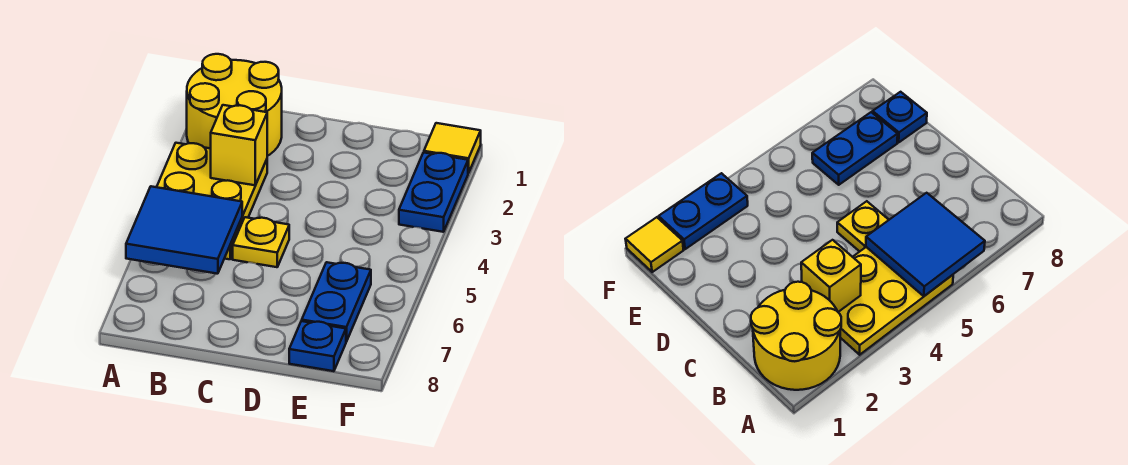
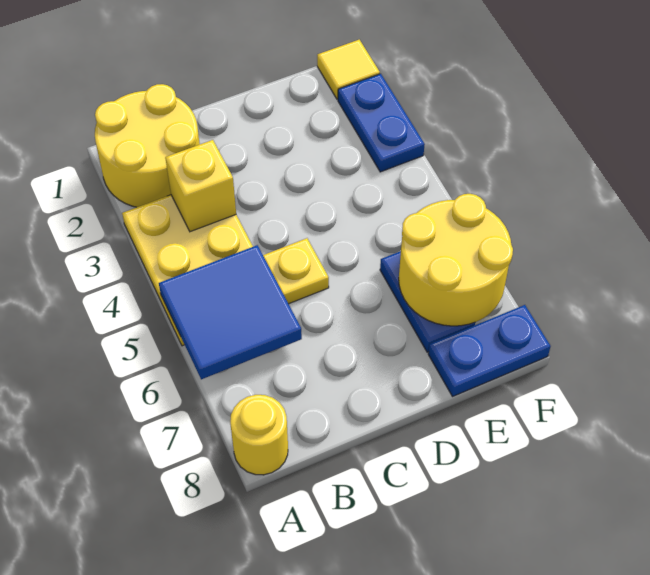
none -> yellow 1x1 round brick [230,395,288,475]
none -> yellow 2x2 round brick [399,194,513,326]
blue 1x1 plate [289,321,346,371] -> blue 1x2 plate [428,305,551,396]

